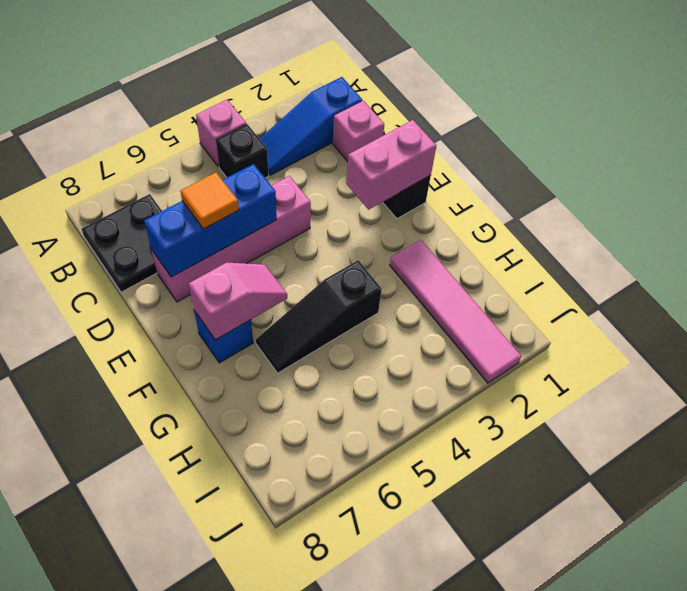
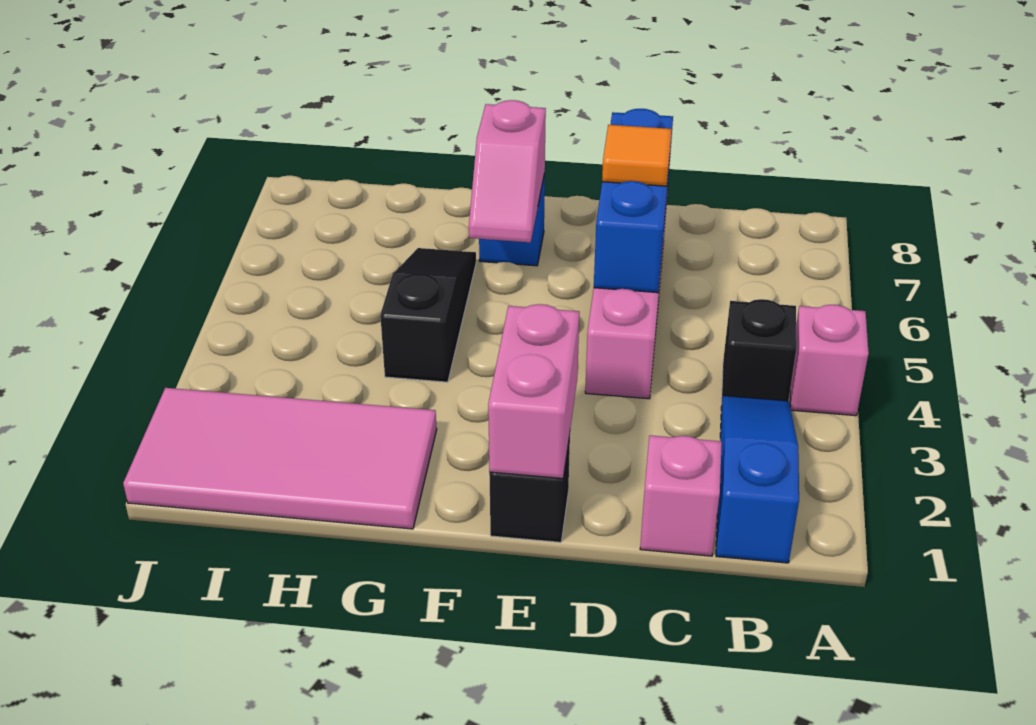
black 2x2 plate [82,194,162,292] -> none
pink 1x4 tile [390,240,521,383] -> pink 2x4 tile [123,388,437,529]

